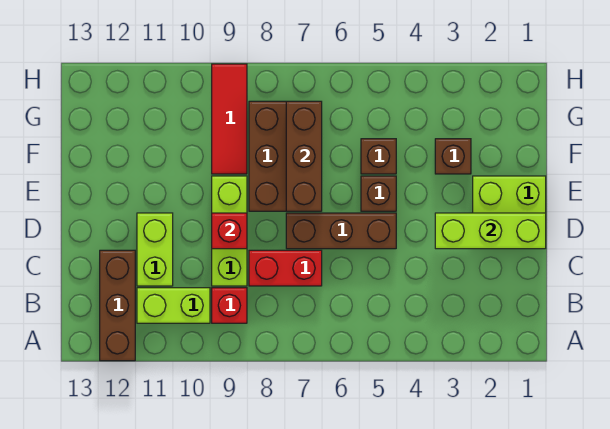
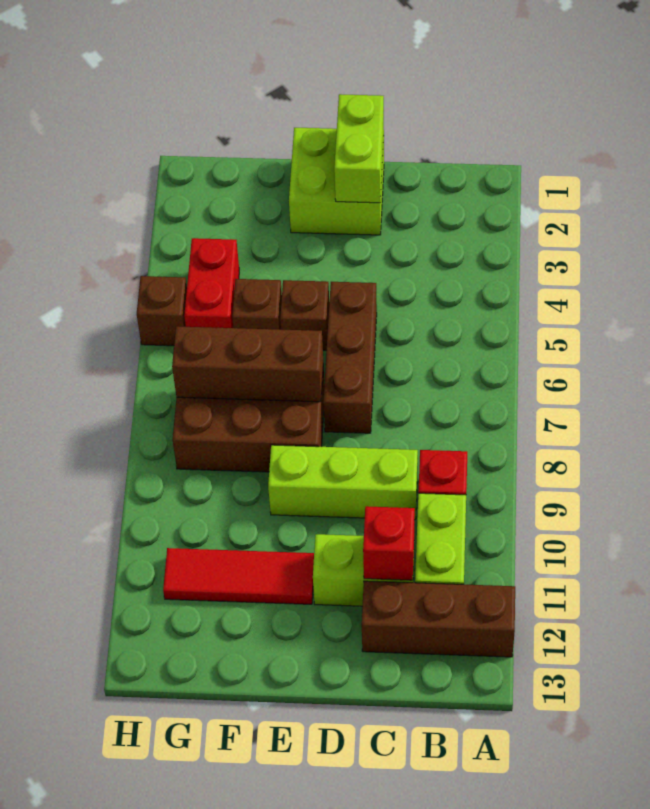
red 1x2 brick [249,250,322,286] -> red 1x2 brick moved to [184,238,239,328]
lime 1x3 brick [435,213,546,249] -> lime 1x2 brick [334,94,384,203]
red 1x1 brick [212,213,247,249] -> red 1x1 brick moved to [363,506,415,580]
brown 1x1 brick [435,139,471,174] -> brown 1x1 brick moved to [137,276,187,346]
red 1x3 tile [212,64,247,174] -> red 1x3 tile moved to [163,548,314,604]

